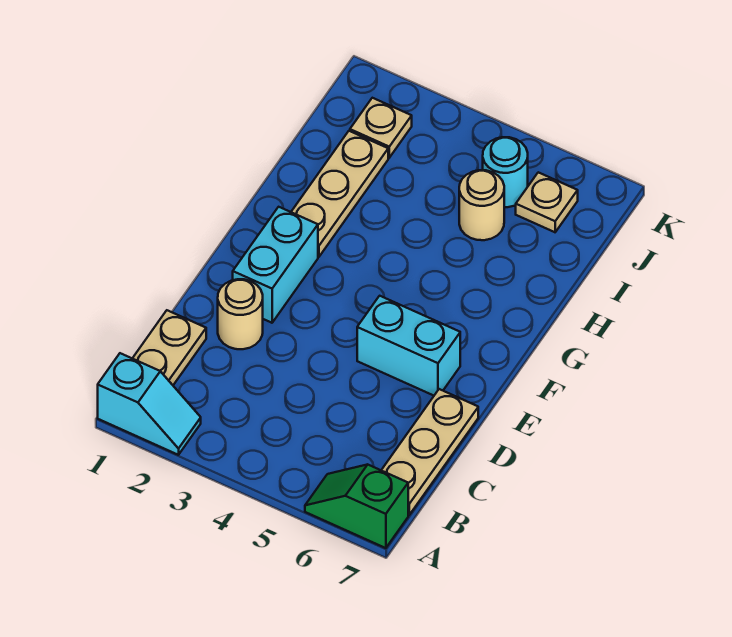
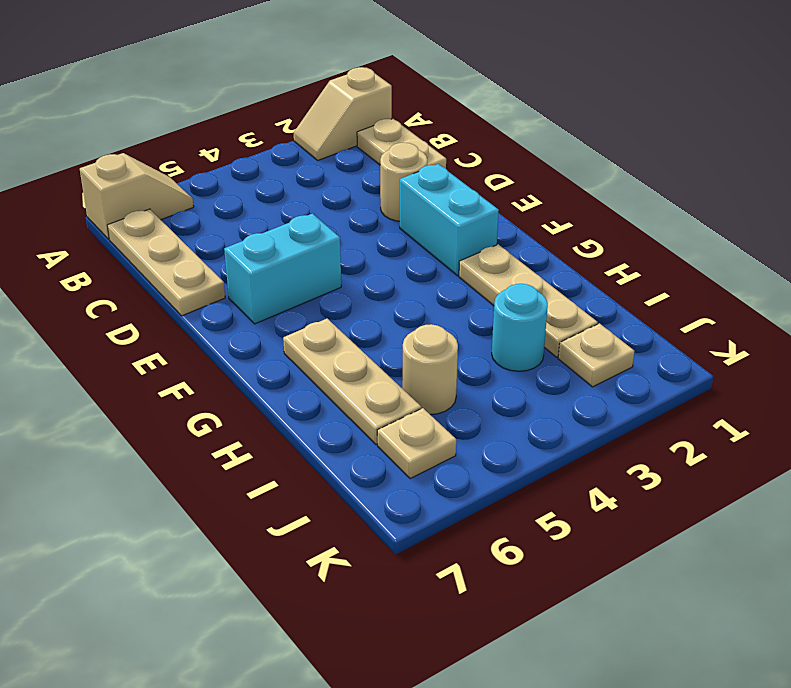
cyan 1x2 slope [98,353,201,455] -> tan 1x2 slope [294,67,392,160]
green 1x2 slope [305,465,408,548] -> tan 1x2 slope [80,153,194,239]
none -> tan 1x3 plate [283,319,421,445]
cyan 1x1 round brick [483,137,528,207] -> cyan 1x1 round brick moved to [492,284,548,371]

